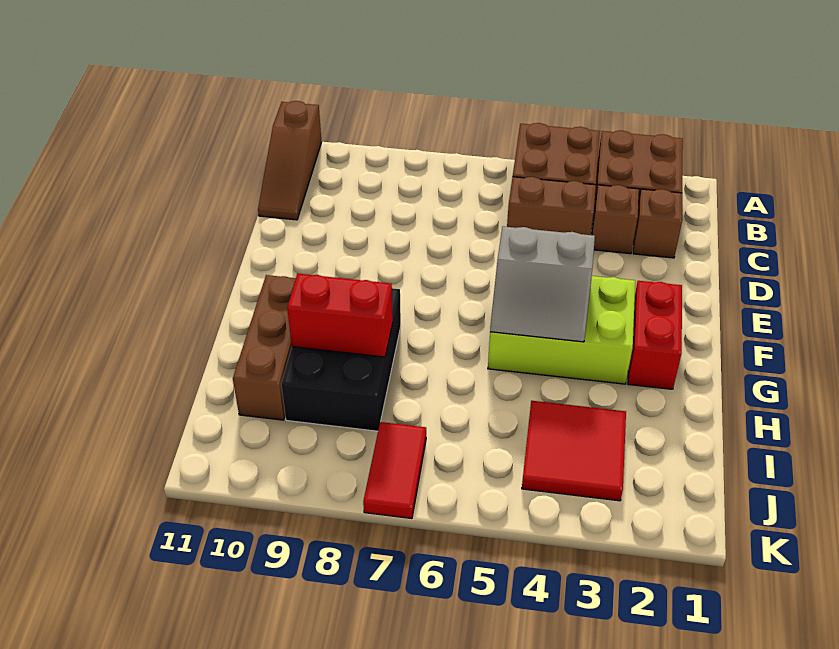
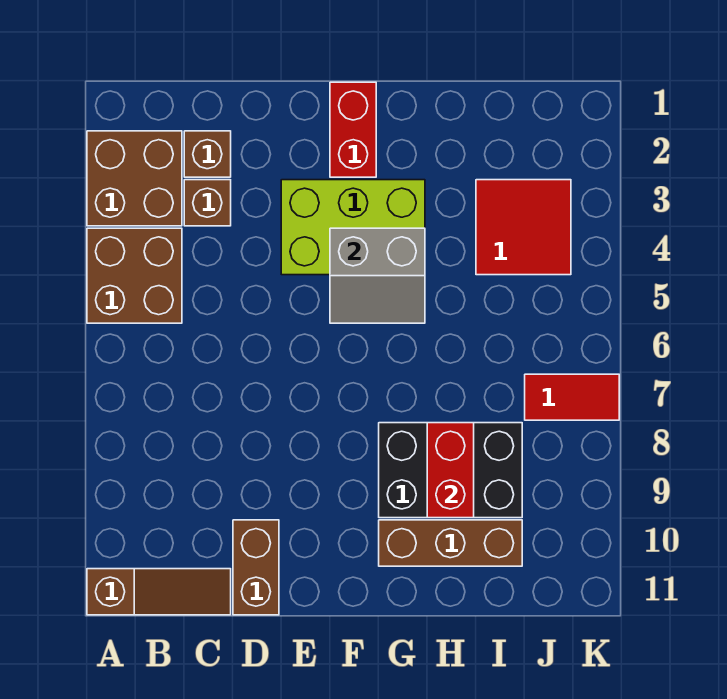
brown 1x2 brick [507,177,596,235] -> brown 1x2 brick moved to [233,520,279,615]
red 1x2 brick [628,281,682,389] -> red 1x2 brick turned to [330,82,376,177]
lime 2x3 brick [488,276,635,384] -> lime 2x3 brick turned to [281,180,425,275]
grey 2x2 slope [490,226,595,342] -> grey 2x2 slope turned to [330,228,425,323]

